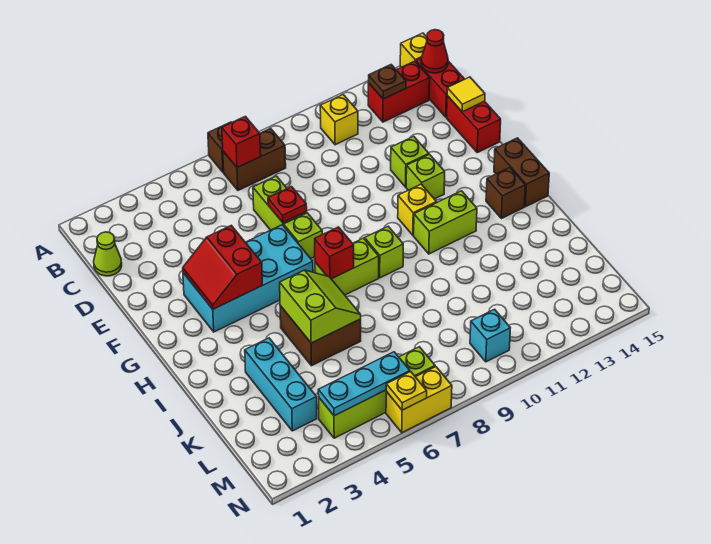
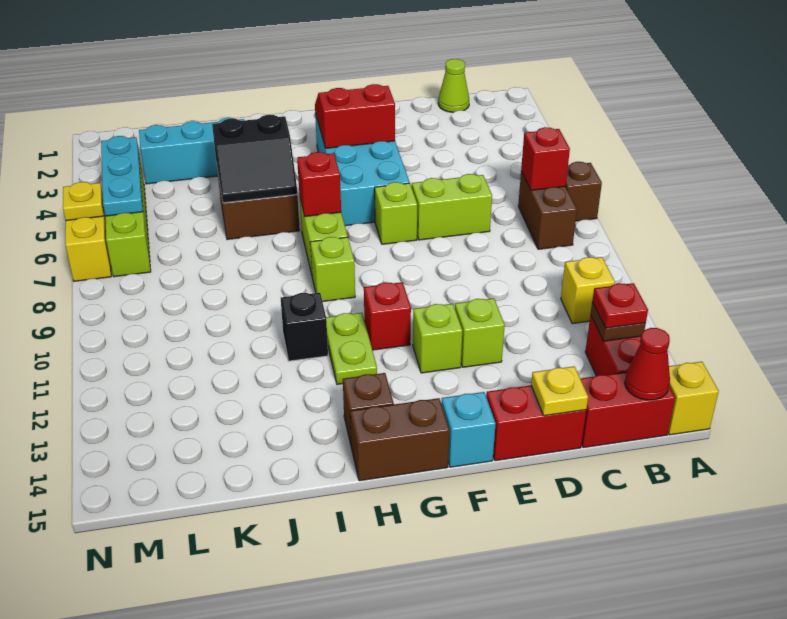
yellow 1x1 tile [447,77,485,112] -> yellow 1x1 plate [531,366,588,416]
red 1x1 plate [268,187,307,223] -> red 1x1 plate moved to [592,283,648,328]
yellow 1x1 brick [398,184,437,235] -> red 1x1 brick [364,282,411,350]
lime 1x2 brick [414,191,477,254] -> lime 1x2 plate [326,313,377,384]
lime 2x2 slope [280,270,361,343] -> black 2x2 slope [212,115,297,203]
none -> black 1x1 brick [281,293,328,361]
cyan 1x1 brick [470,309,510,362] -> cyan 1x1 brick moved to [441,392,496,467]

